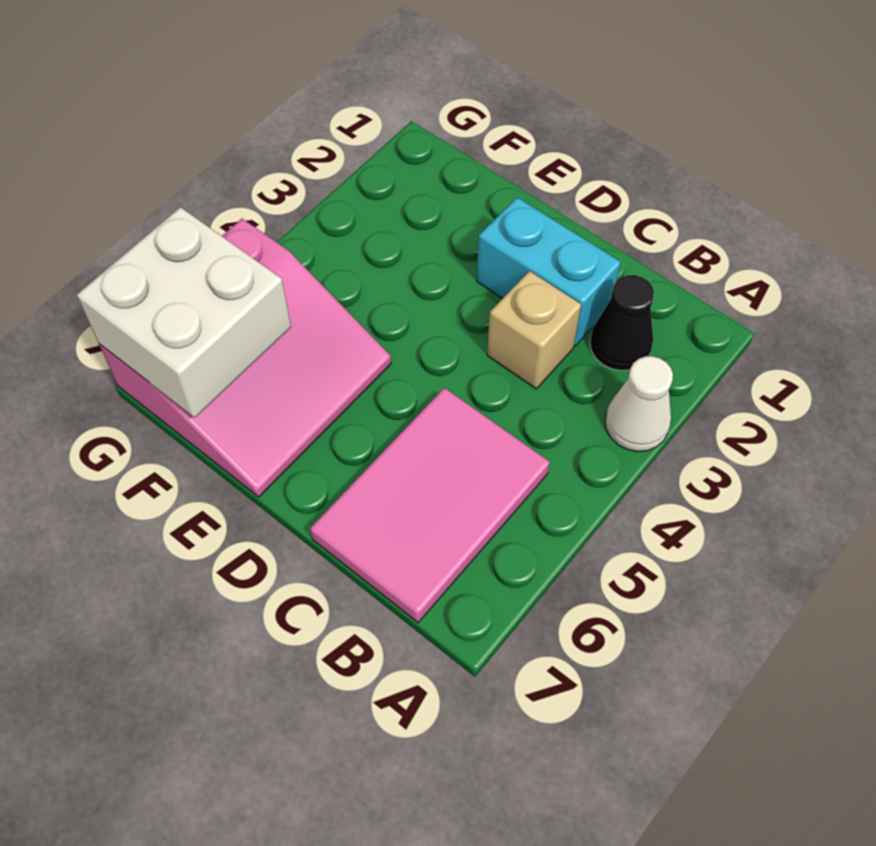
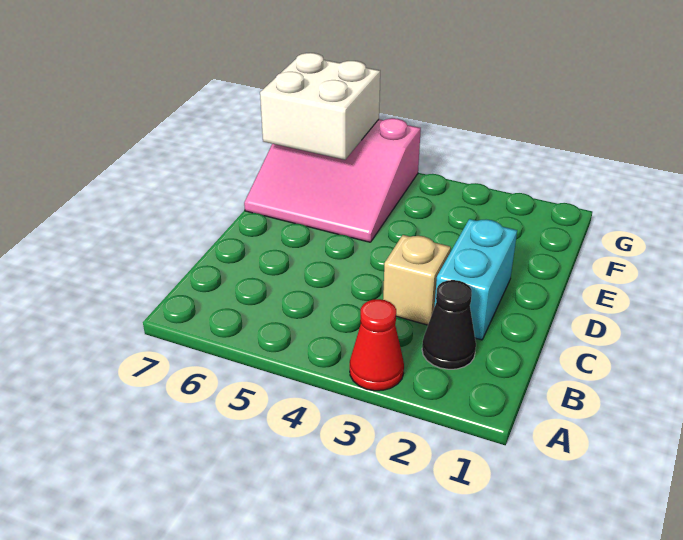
white 1x1 cone [605,356,673,452] -> red 1x1 cone [350,299,404,391]
pink 2x3 tile [310,388,550,623] -> none

